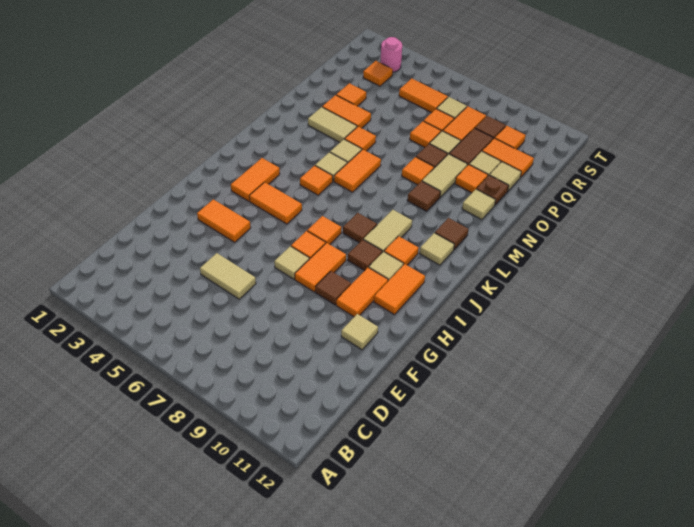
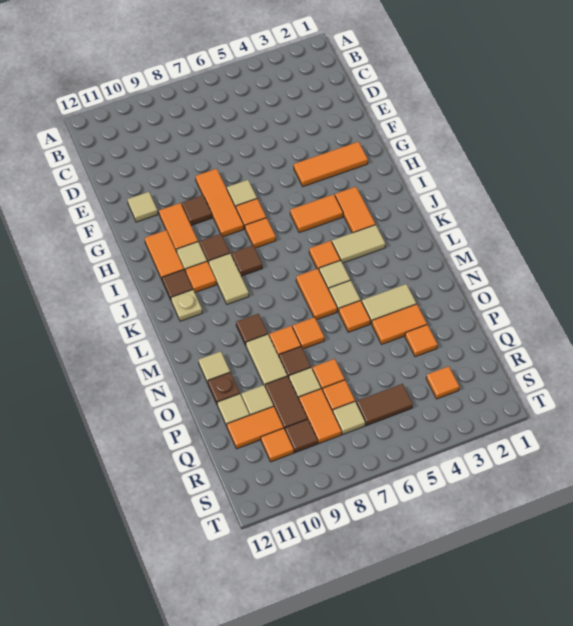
tan 1x2 tile [200,253,256,299] -> tan 1x2 tile moved to [332,225,385,263]
orange 1x2 tile [197,199,251,242] -> orange 1x3 tile [294,142,368,186]
orange 1x2 tile [295,243,346,292] -> orange 1x3 tile [196,169,244,237]
tan 1x1 tile [420,233,454,265] -> tan 1x1 plate [171,290,202,321]
brown 1x1 tile [435,218,468,249] -> brown 1x1 tile moved to [162,270,193,300]
orange 1x1 tile [455,165,488,193] -> orange 1x1 tile moved to [293,317,324,349]
orange 1x2 tile [399,78,448,113] -> brown 1x2 tile [356,384,413,425]
pink 1x1 round brick [380,37,402,72] -> none

